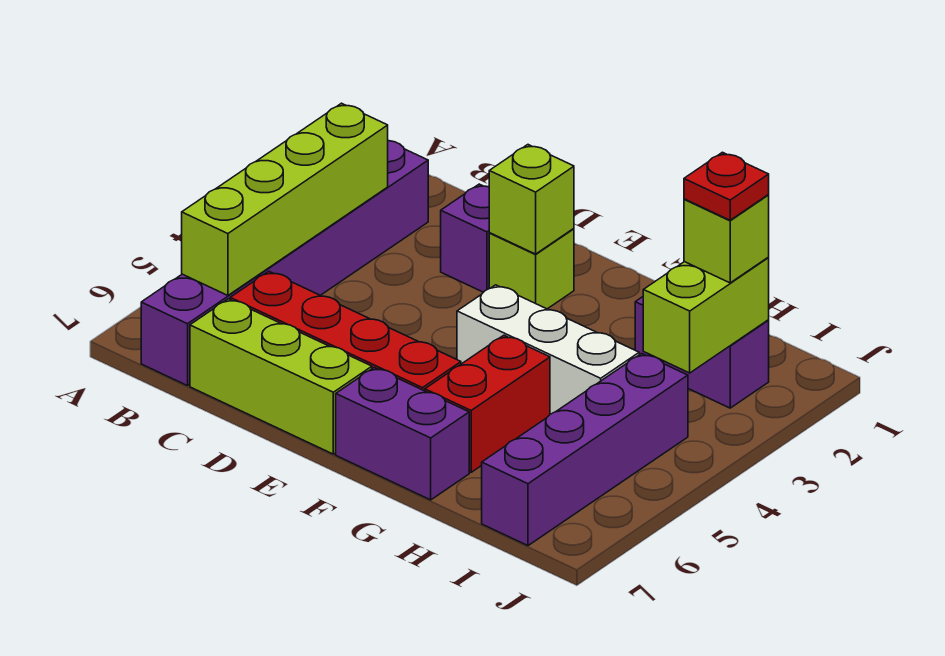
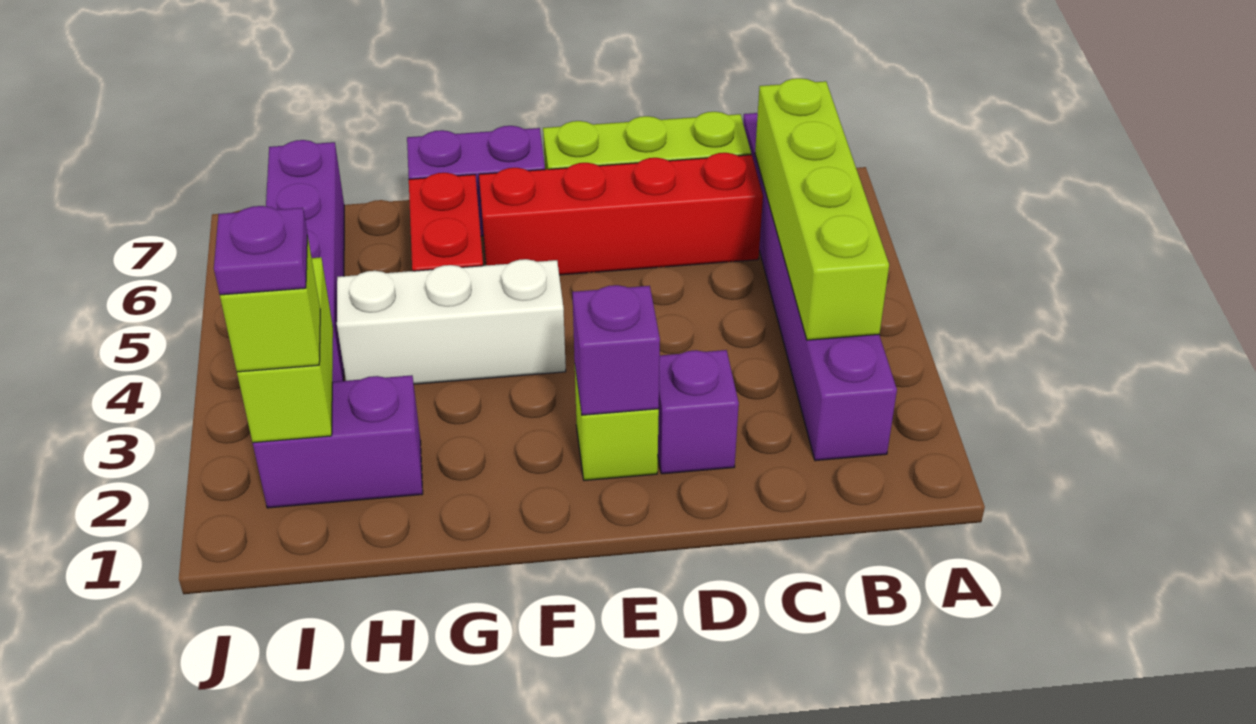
lime 1x1 brick [489,145,574,254] -> purple 1x1 brick [572,285,660,415]
red 1x1 plate [684,152,769,220] -> purple 1x1 plate [214,206,307,295]

